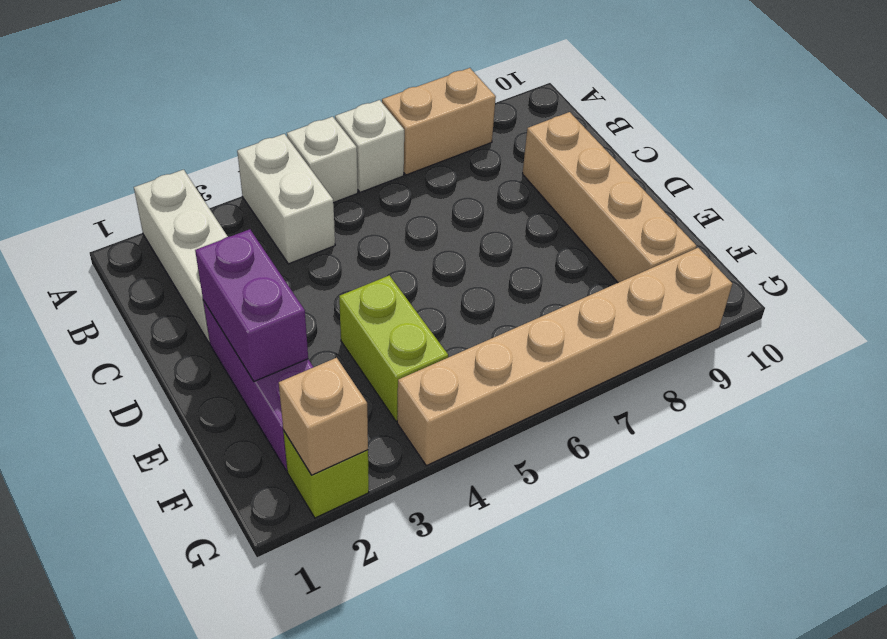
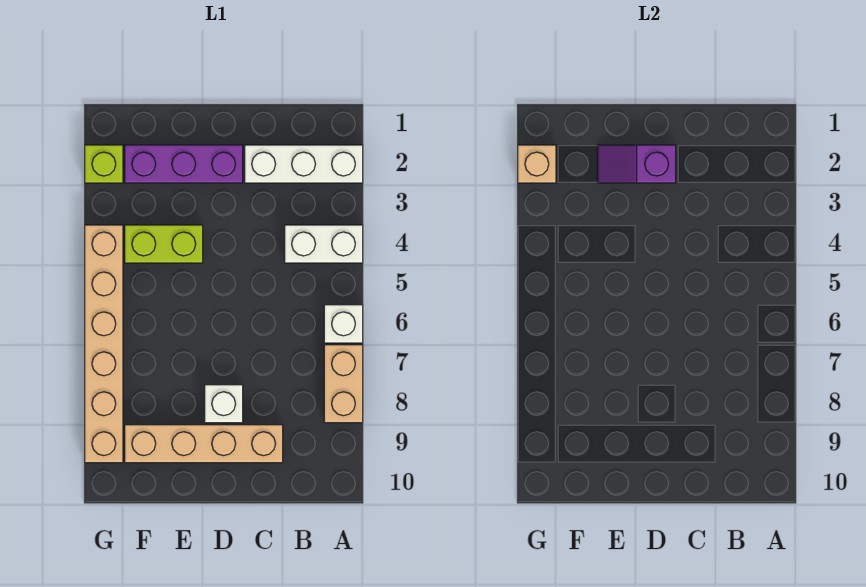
white 1x1 brick [287,117,358,203] -> white 1x1 brick moved to [205,385,243,423]
purple 1x2 brick [195,229,308,381] -> purple 1x2 slope [598,145,676,183]

